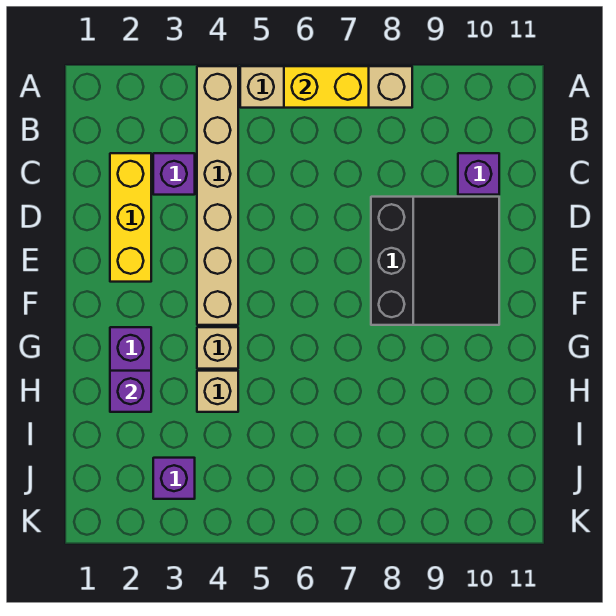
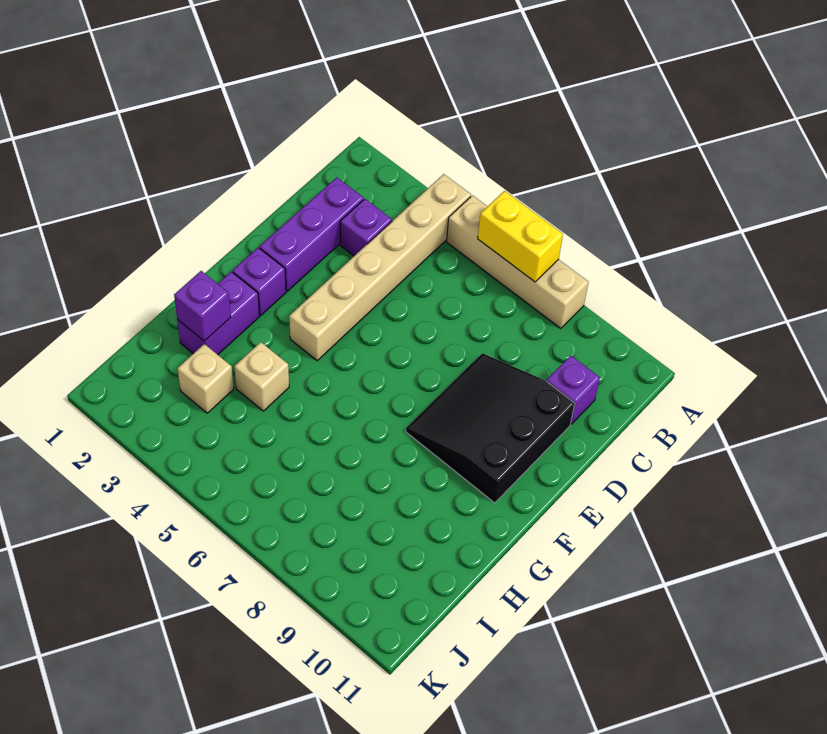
yellow 1x3 brick [110,153,151,282] -> purple 1x3 brick [259,177,364,291]
black 3x3 slope [371,197,499,325] -> black 3x3 slope turned to [406,353,575,503]
tan 1x1 brick [197,327,238,369] -> tan 1x1 brick moved to [178,344,234,413]
purple 1x1 brick [153,458,195,499] -> purple 1x1 brick moved to [233,248,286,315]

